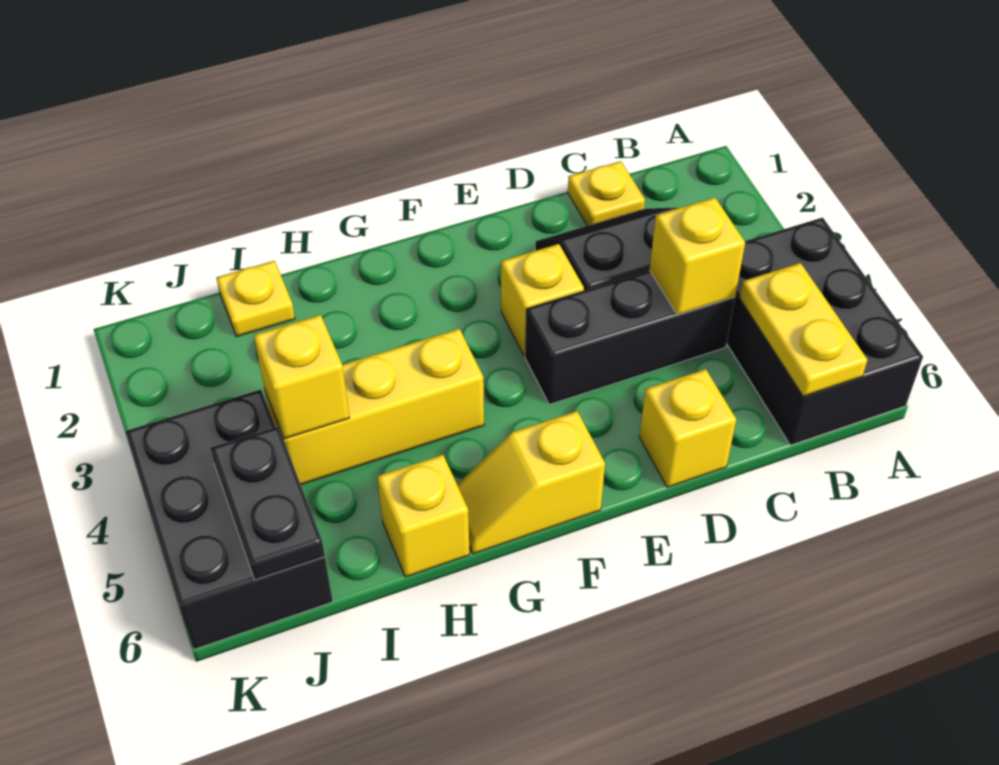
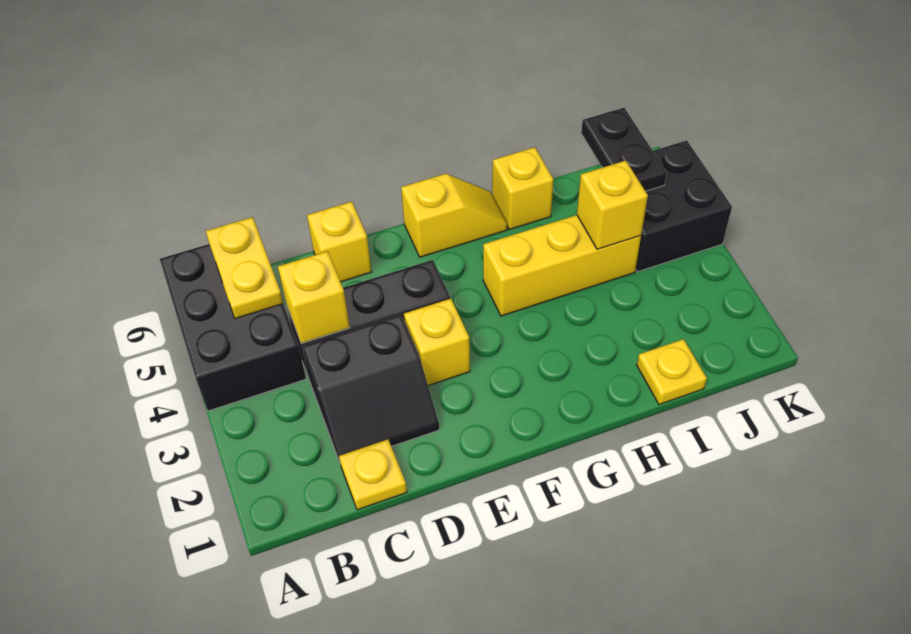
black 2x3 brick [125,390,333,649] -> black 2x2 brick [601,140,732,272]

